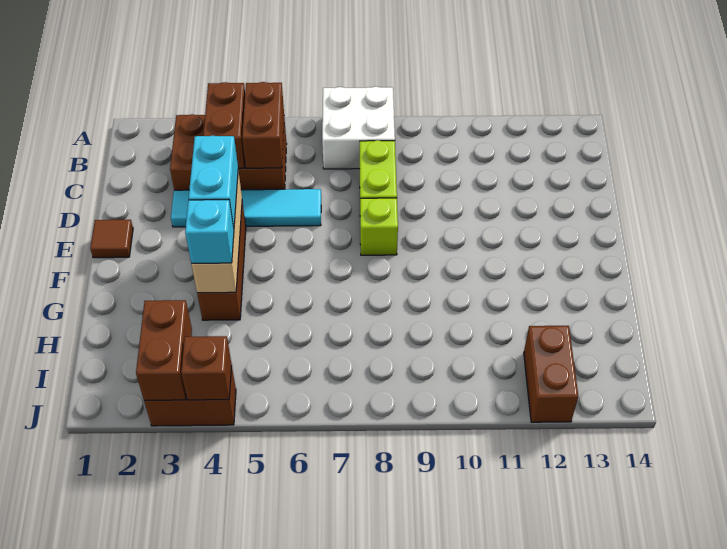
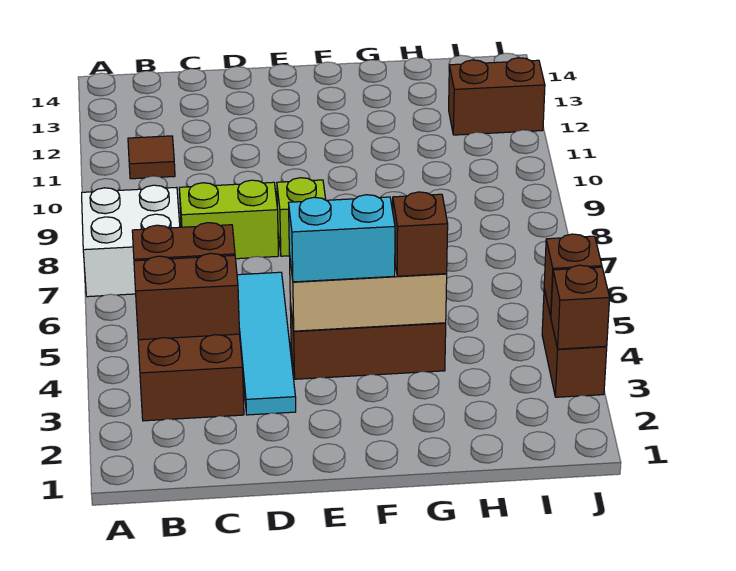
brown 1x1 tile [90,220,133,258] -> brown 1x1 tile moved to [128,136,175,179]
cyan 1x1 brick [185,200,234,263] -> brown 1x1 brick [393,192,448,276]
brown 1x2 brick [136,300,192,400] -> brown 1x1 brick [551,265,610,349]

